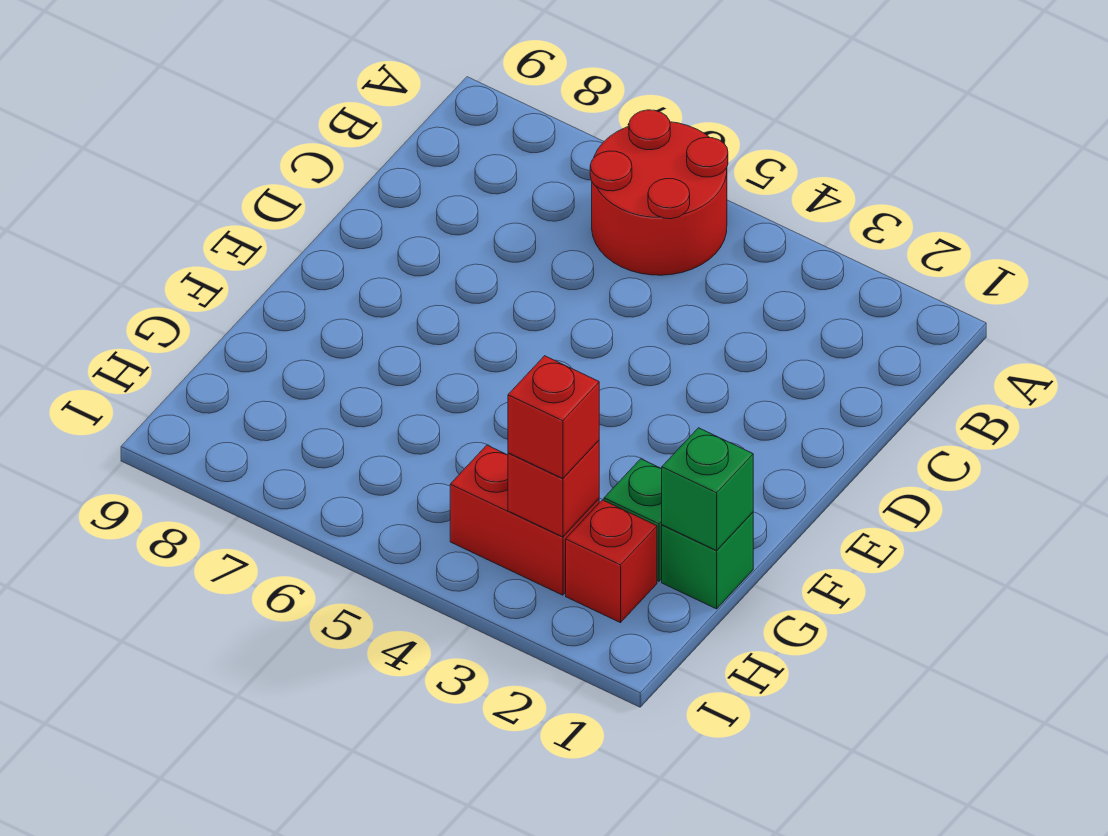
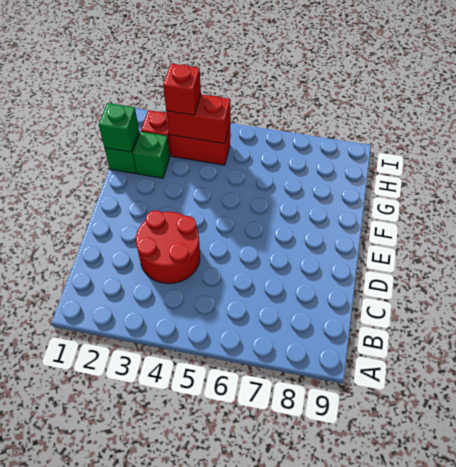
red 2x2 round brick [590,110,728,275] -> red 2x2 round brick moved to [136,210,200,284]
red 1x1 brick [508,441,599,537] -> red 1x2 brick [166,94,230,144]

